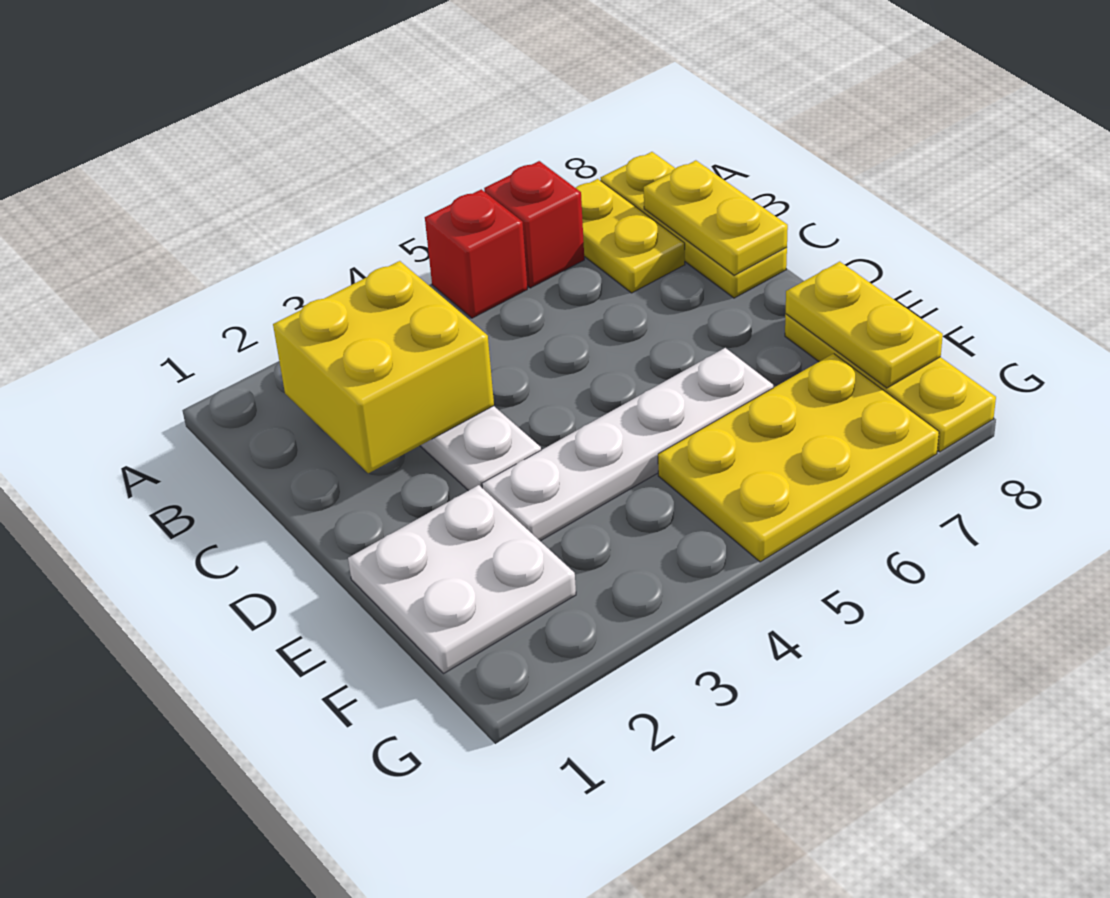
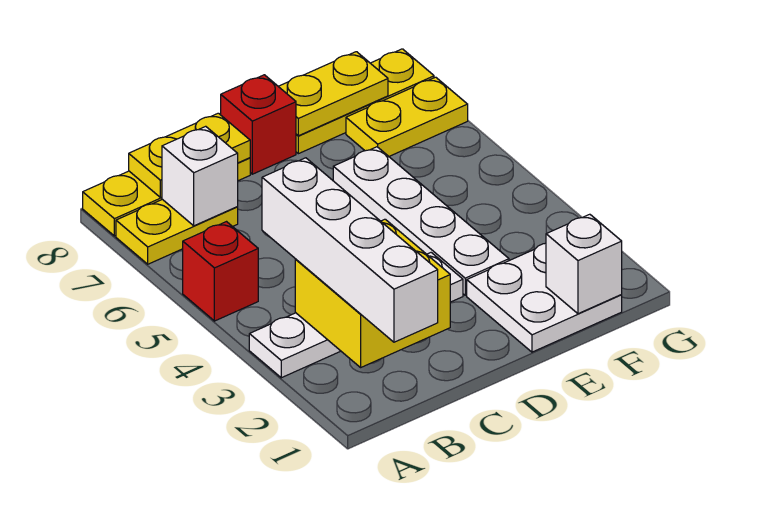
red 1x1 brick [484,161,584,288] -> red 1x1 brick moved to [221,75,296,174]
none -> white 1x4 brick [262,158,438,342]
none -> white 1x1 brick [162,126,238,226]
none -> white 1x1 brick [546,214,622,314]
yellow 2x3 plate [658,354,939,562] -> yellow 1x2 plate [346,77,468,156]

